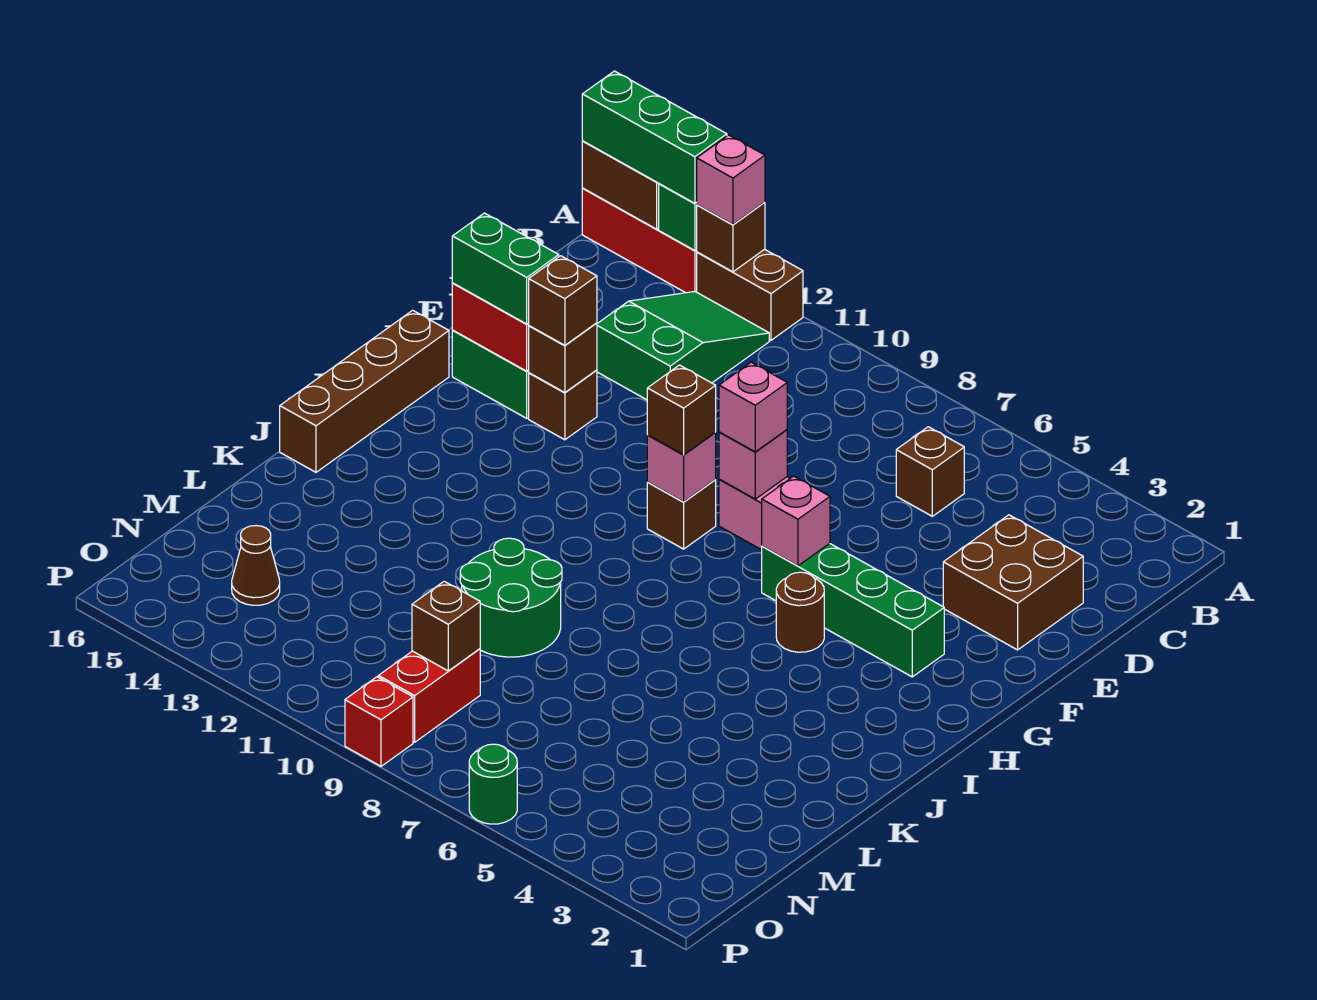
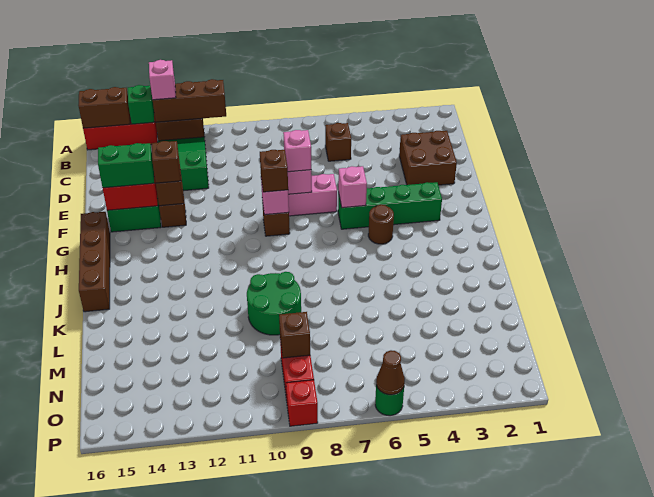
brown 1x1 brick [697,202,765,272] -> brown 1x3 brick [153,79,226,122]
green 1x3 brick [582,71,727,203] -> none
brown 1x1 cone [232,526,280,605] -> brown 1x1 cone moved to [376,350,405,395]

